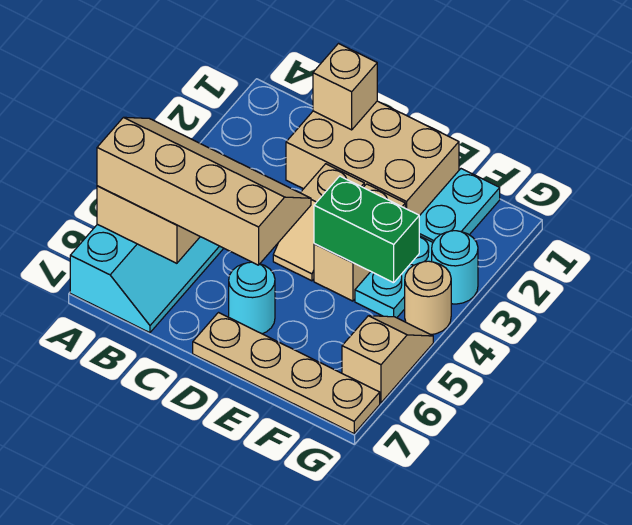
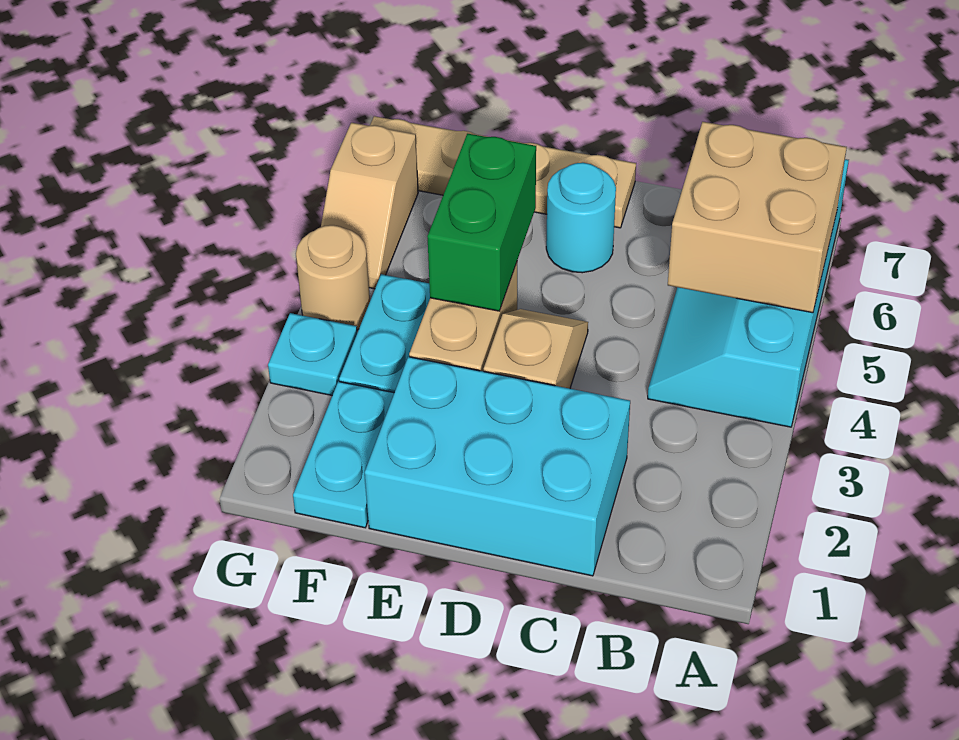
tan 2x4 slope [97,117,311,265] -> none
tan 2x3 brick [286,101,459,216] -> cyan 2x3 brick [365,357,630,576]
tan 1x1 brick [313,44,377,130] -> none
green 1x2 brick [314,176,419,283] -> green 1x2 brick turned to [427,134,536,311]
cyan 1x1 round brick [432,231,478,304] -> cyan 1x1 plate [268,313,357,395]

